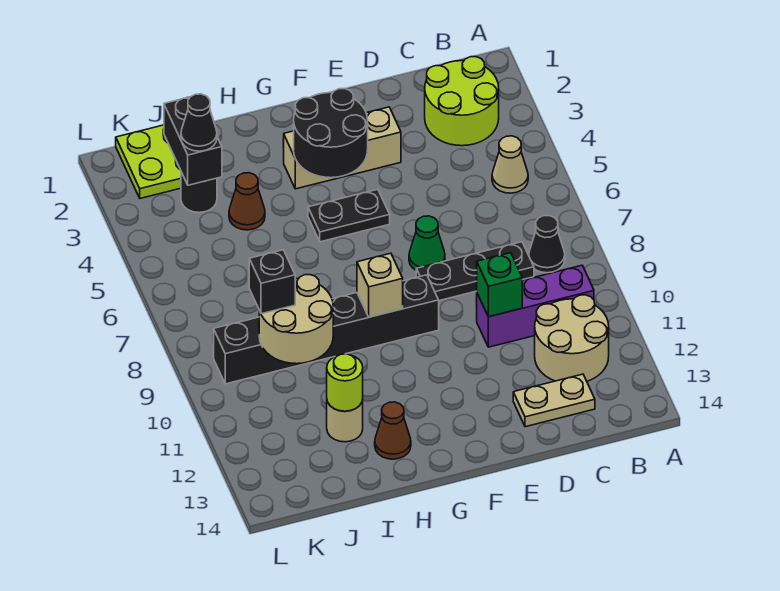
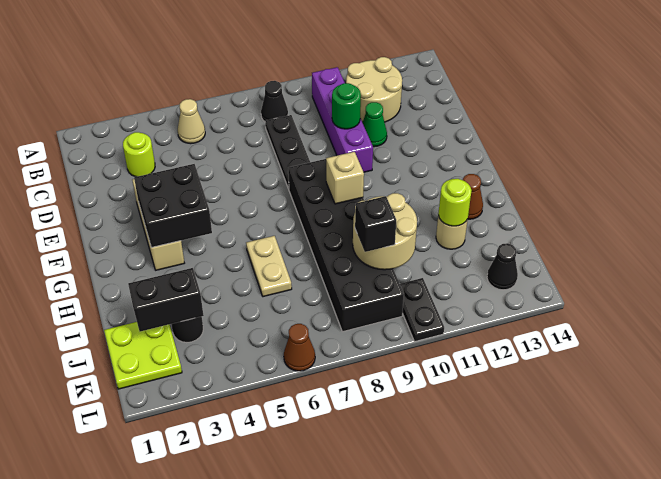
lime 2x2 round brick [425,57,499,146] -> lime 1x1 round brick [123,132,155,177]
purple 1x3 brick [476,265,594,347] -> purple 1x4 brick [312,67,373,172]
tan 1x2 plate [513,374,595,427] -> tan 1x2 plate moved to [246,236,292,297]
green 1x1 brick [477,253,522,317] -> green 1x1 round brick [332,83,361,129]
green 1x1 cone [409,216,445,270] -> green 1x1 cone moved to [363,102,387,147]
black 2x2 round brick [294,89,368,178] -> black 2x2 brick [134,164,212,248]
black 1x2 plate [308,189,390,242] -> black 1x2 plate moved to [400,278,444,342]
black 1x6 brick [214,275,439,384] -> black 2x6 brick [288,159,404,332]
brown 1x1 cone [229,173,265,230] -> brown 1x1 cone moved to [284,324,315,371]
black 1x1 cone [181,94,217,151] -> black 1x1 cone moved to [487,243,518,290]

